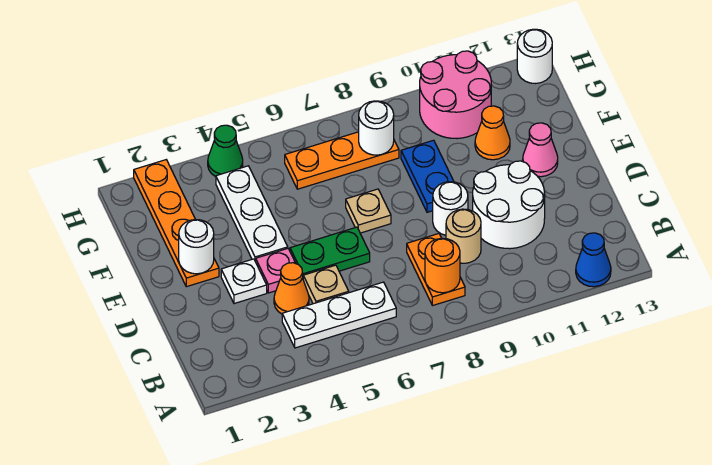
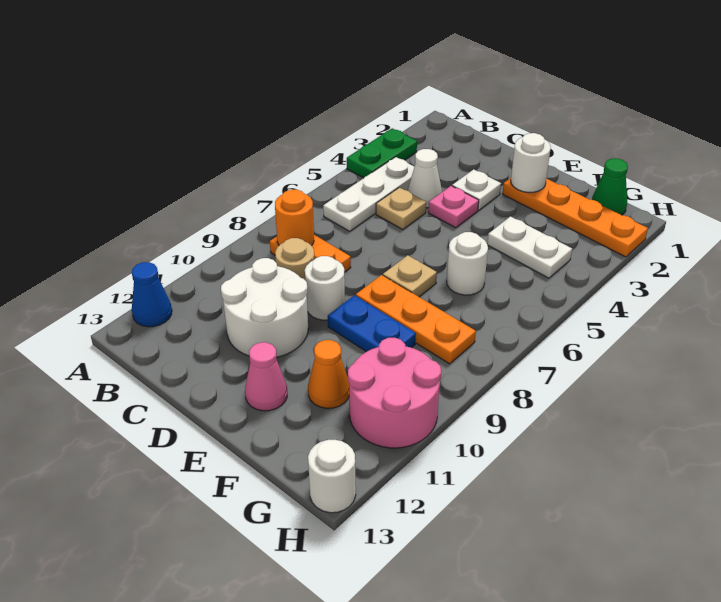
orange 1x1 cone [274,263,309,314] -> white 1x1 cone [408,149,442,208]
green 1x2 plate [290,227,370,275] -> green 1x2 plate moved to [347,128,417,178]
white 1x3 plate [216,166,288,262] -> white 1x2 plate [487,216,572,278]
orange 1x3 plate [285,132,399,189] -> orange 1x3 plate turned to [356,275,476,364]
white 1x1 round brick [359,101,394,155] -> white 1x1 round brick moved to [447,232,488,295]
green 1x1 cone [208,125,243,177] -> green 1x1 cone moved to [592,158,628,215]

